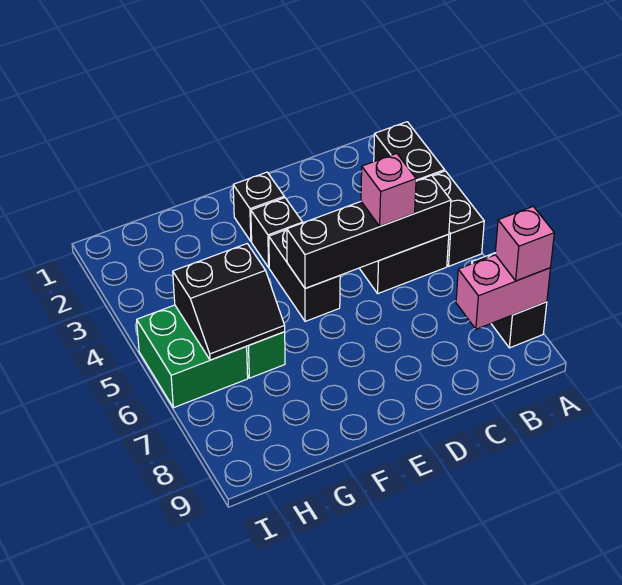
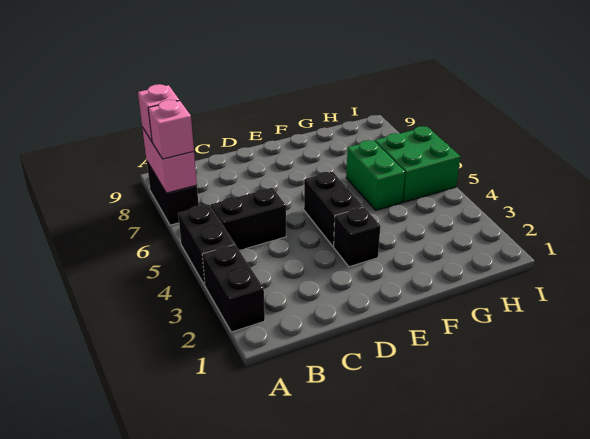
pink 1x2 brick [456,255,551,329] -> pink 1x2 brick turned to [142,127,197,193]
black 1x4 brick [287,175,451,289] -> none
pink 1x1 brick [361,153,416,226] -> pink 1x1 brick moved to [148,100,194,159]
black 1x1 brick [233,172,284,241] -> none
black 2x2 slope [173,244,285,360] -> none

